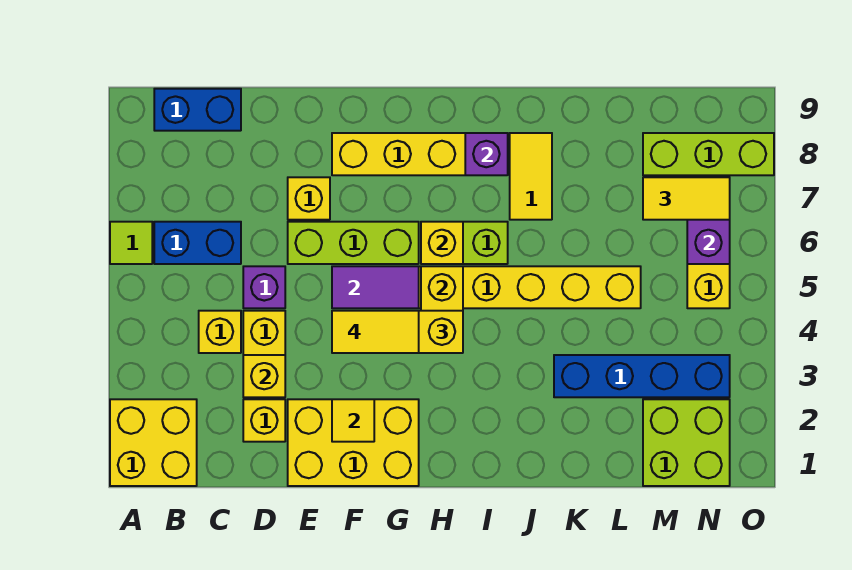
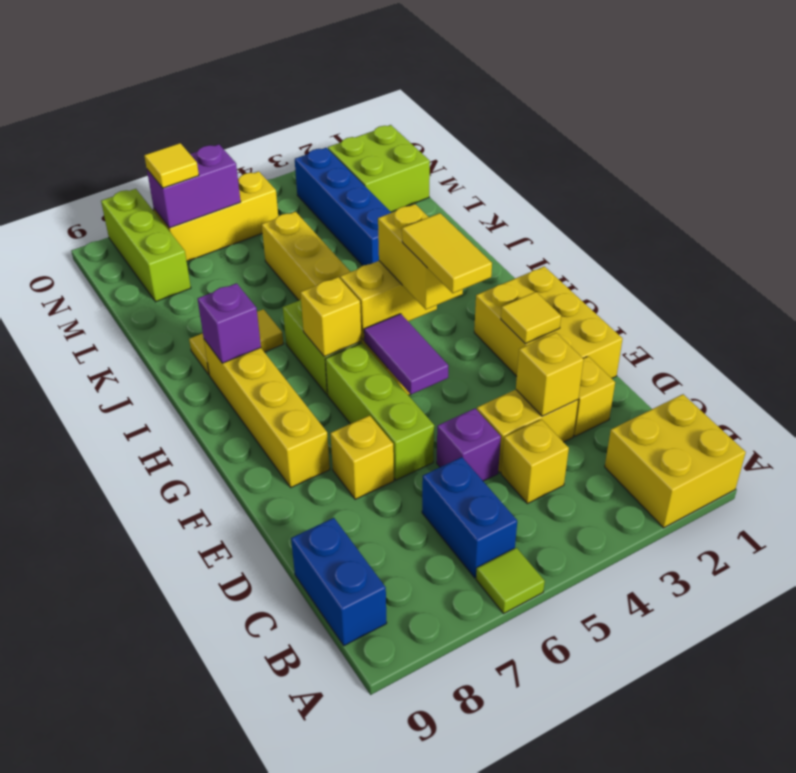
yellow 1x2 tile [643,177,730,220] -> yellow 1x1 tile [144,143,199,188]

